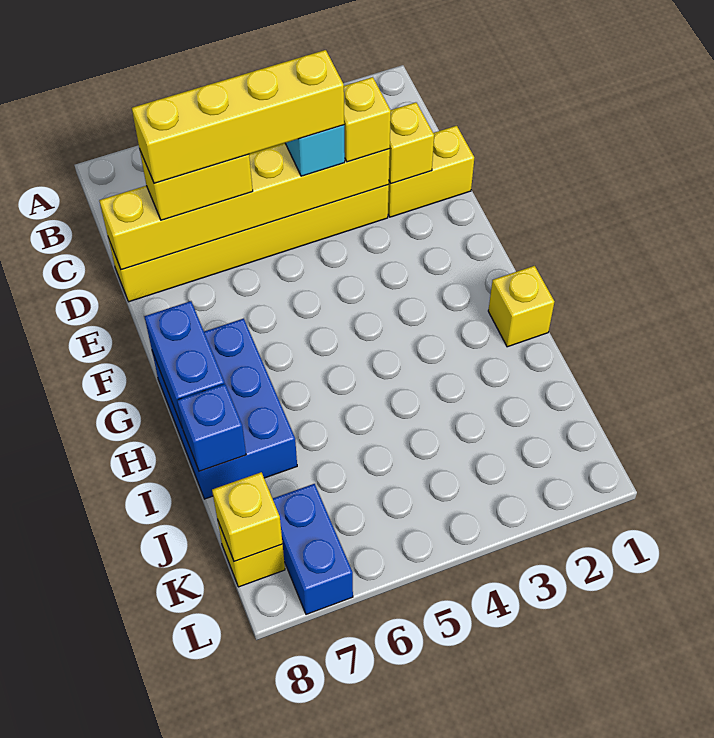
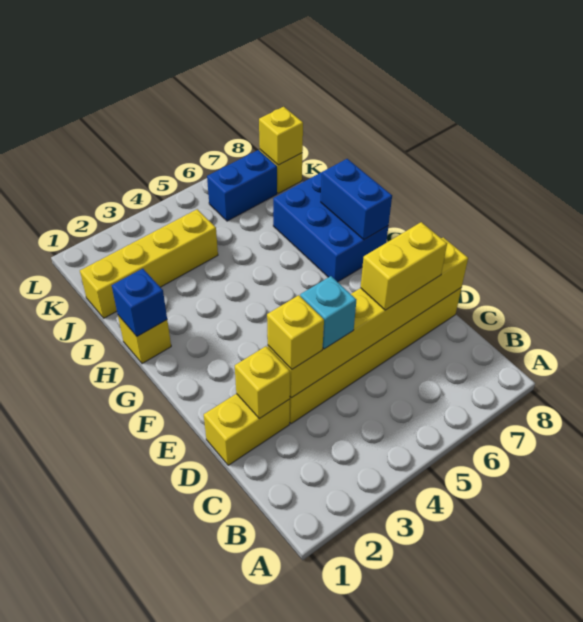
yellow 1x4 brick [132,50,344,183] -> yellow 1x4 brick moved to [80,209,218,318]
blue 1x1 brick [177,384,246,471] -> blue 1x1 brick moved to [112,269,167,336]
blue 1x2 brick [273,484,353,614] -> blue 1x2 brick turned to [207,150,277,221]

